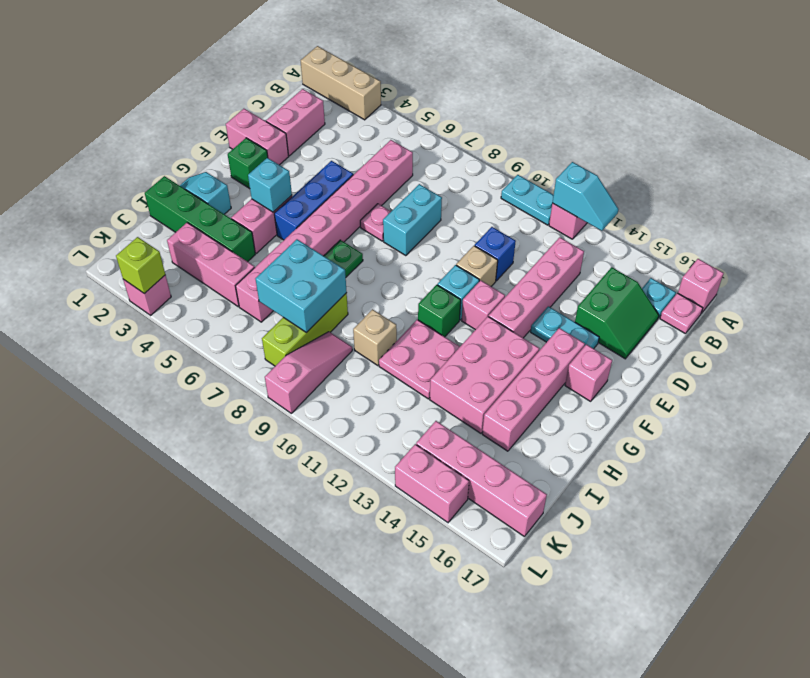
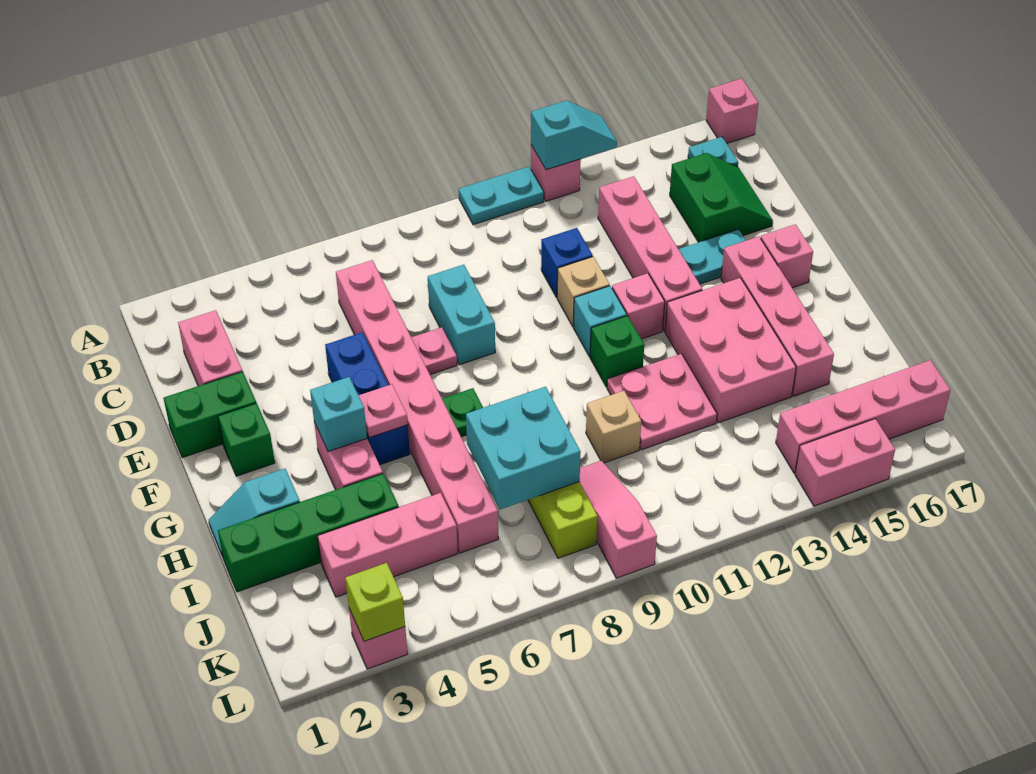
tan 1x3 brick [301,46,381,120] -> none
pink 1x1 plate [660,293,703,334] -> pink 1x1 plate moved to [359,384,408,438]
pink 1x2 brick [226,109,289,165] -> green 1x2 brick [164,372,256,458]

